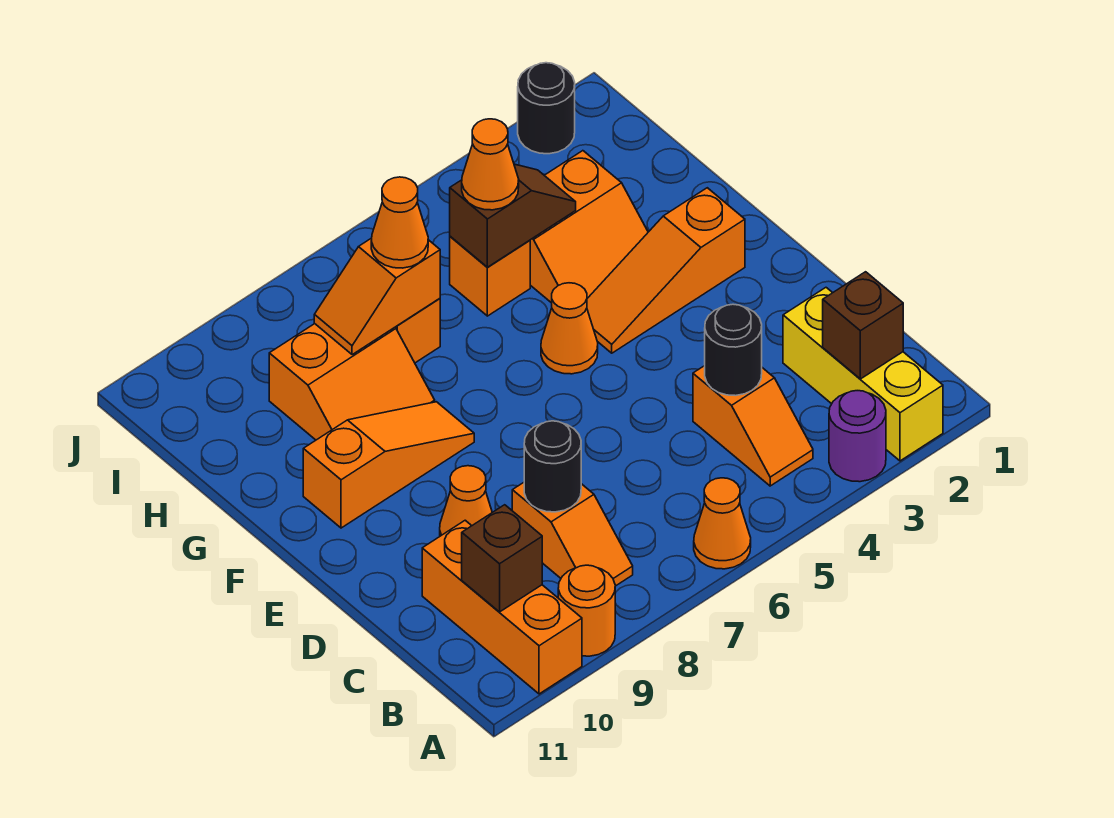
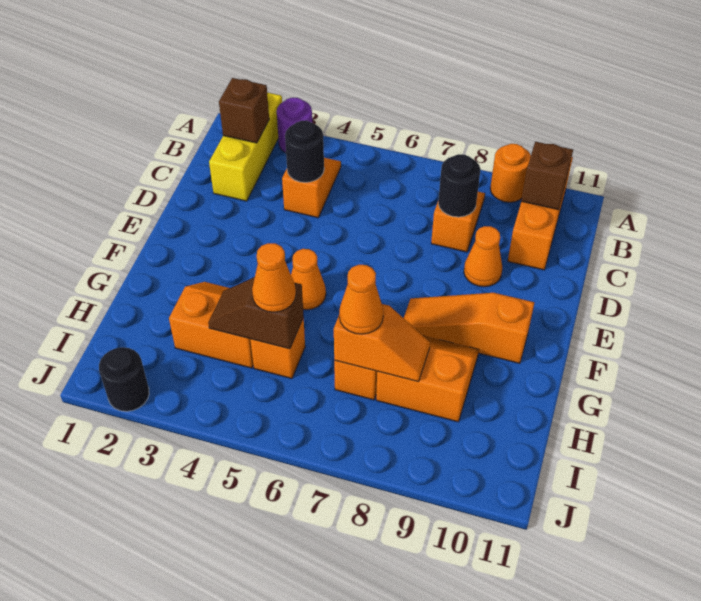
orange 1x1 cone [694,478,751,569] -> none
orange 1x3 slope [587,188,745,353] -> none

